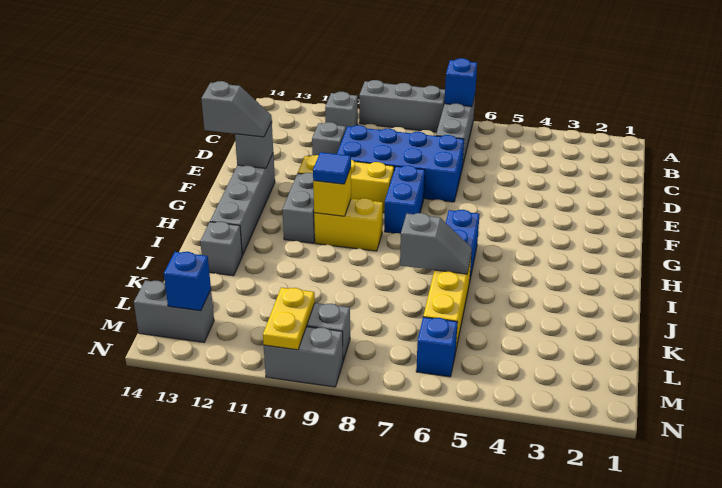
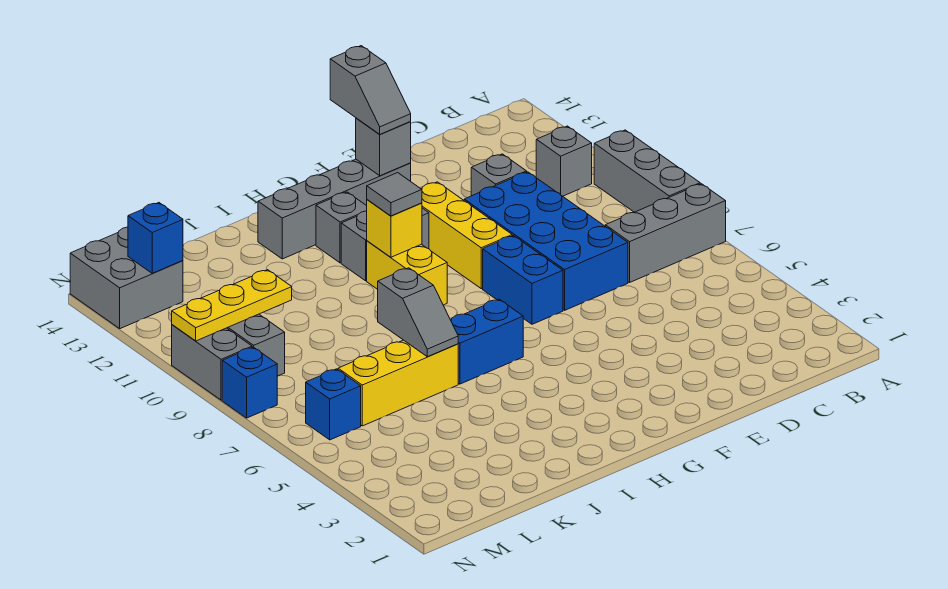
blue 1x1 brick [445,58,477,106] -> blue 1x1 brick moved to [222,347,277,418]
blue 1x2 brick [384,165,425,234] -> blue 1x2 brick turned to [483,236,563,324]
blue 1x1 tile [313,152,351,184] -> grey 1x1 tile [367,173,422,216]
grey 1x1 brick [200,222,242,276] -> grey 1x1 brick moved to [316,192,367,263]
yellow 1x2 plate [263,287,315,350] -> yellow 1x3 plate [172,270,292,341]
grey 1x2 brick [134,280,214,342] -> grey 2x2 brick [70,227,183,329]

